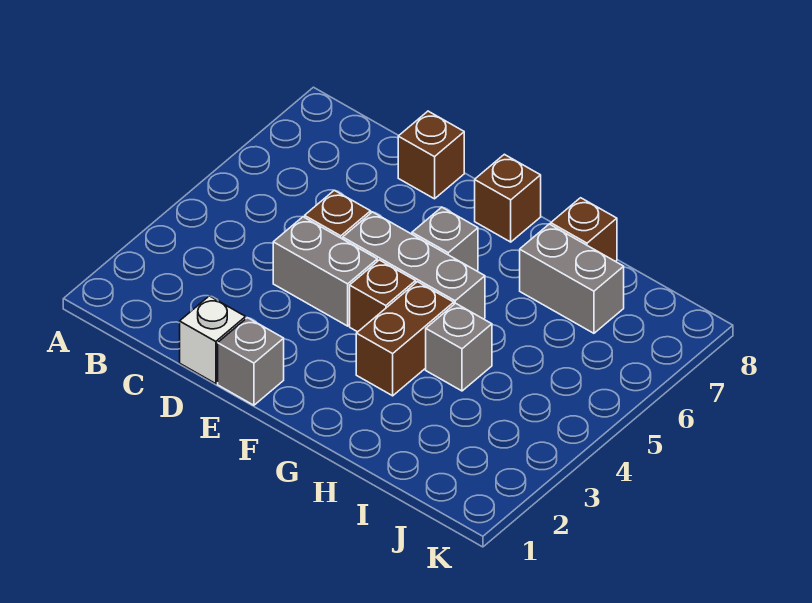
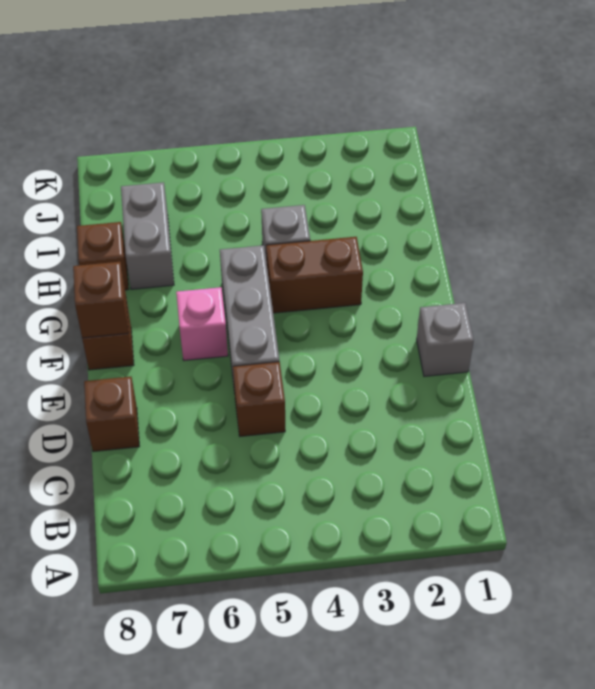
white 1x1 brick [180,296,246,384] -> none
grey 1x2 brick [273,217,377,326] -> none
brown 1x1 brick [350,260,416,332] -> brown 1x1 brick moved to [73,262,129,338]
grey 1x1 brick [412,207,478,271] -> pink 1x1 brick [176,287,228,361]

